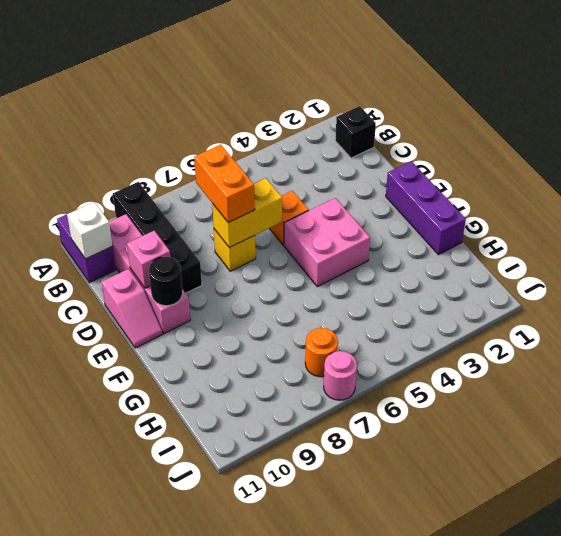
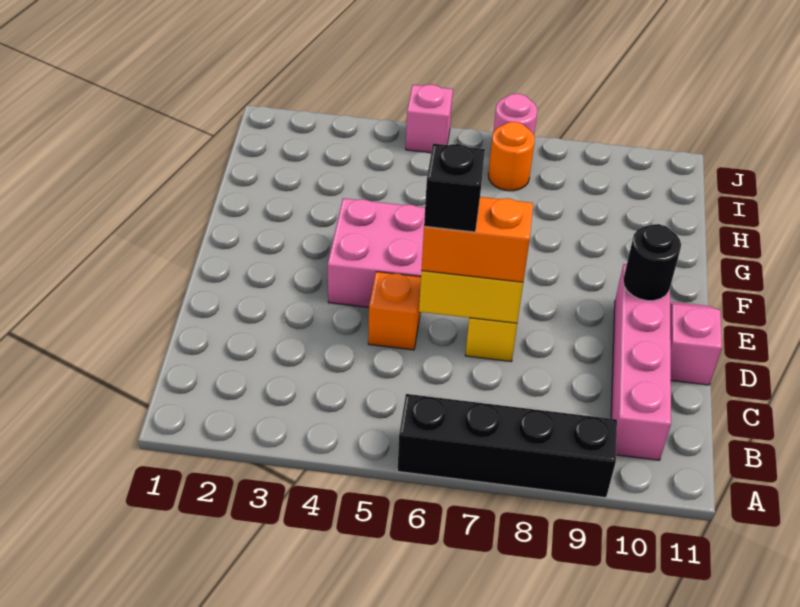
black 1x4 brick [113,182,202,293] -> black 1x4 brick turned to [398,394,617,498]
purple 1x2 brick [57,214,116,283] -> none
black 1x1 brick [335,106,376,158] -> black 1x1 brick moved to [424,144,485,232]
white 1x1 brick [67,202,112,259] -> none
orange 1x2 brick [194,145,255,223] -> orange 1x2 brick turned to [421,197,533,282]
pink 1x1 brick [127,231,170,288] -> pink 1x1 brick moved to [406,84,453,153]
purple 1x3 brick [386,161,466,255] -> none

